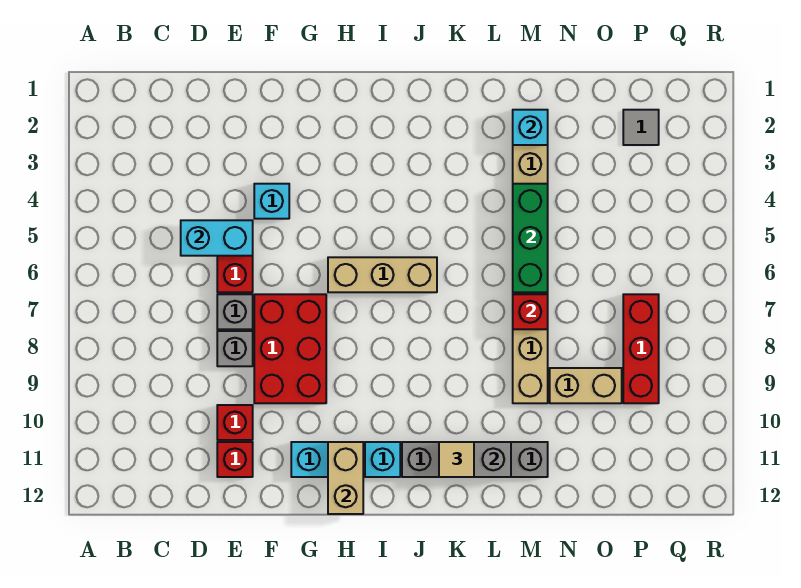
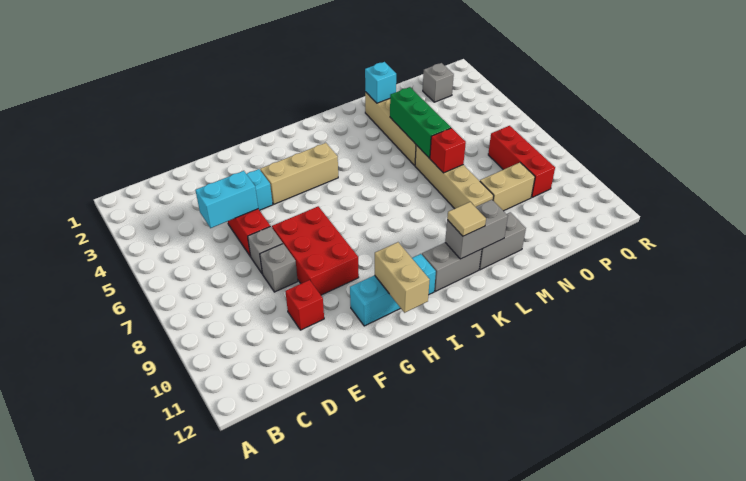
red 1x1 brick [217,442,253,477] -> none
tan 1x3 brick [328,257,437,292] -> tan 1x3 brick moved to [260,143,338,204]
grey 1x1 tile [623,110,659,145] -> grey 1x1 brick [423,63,454,102]

